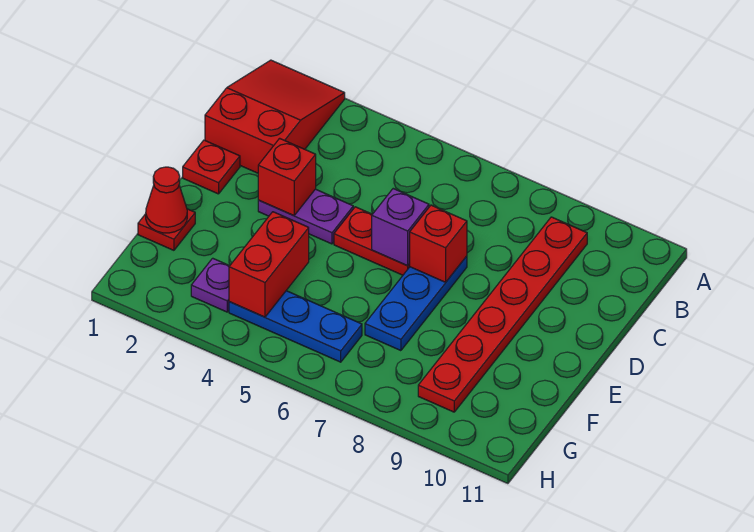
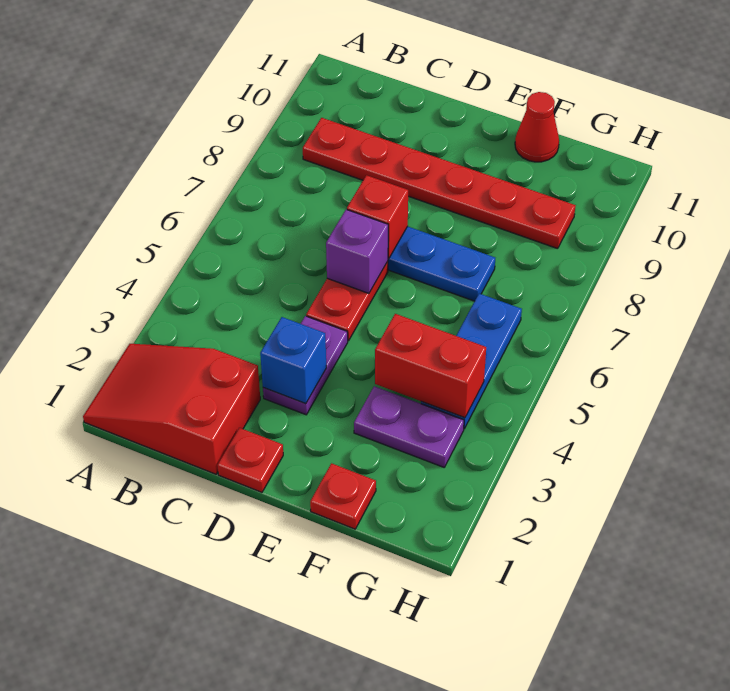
red 1x1 brick [258,138,316,216] -> blue 1x1 brick [260,317,326,404]
red 1x1 cone [146,167,187,233] -> red 1x1 cone moved to [515,92,559,162]
purple 1x1 plate [191,258,229,312] -> purple 1x2 plate [354,386,464,467]

